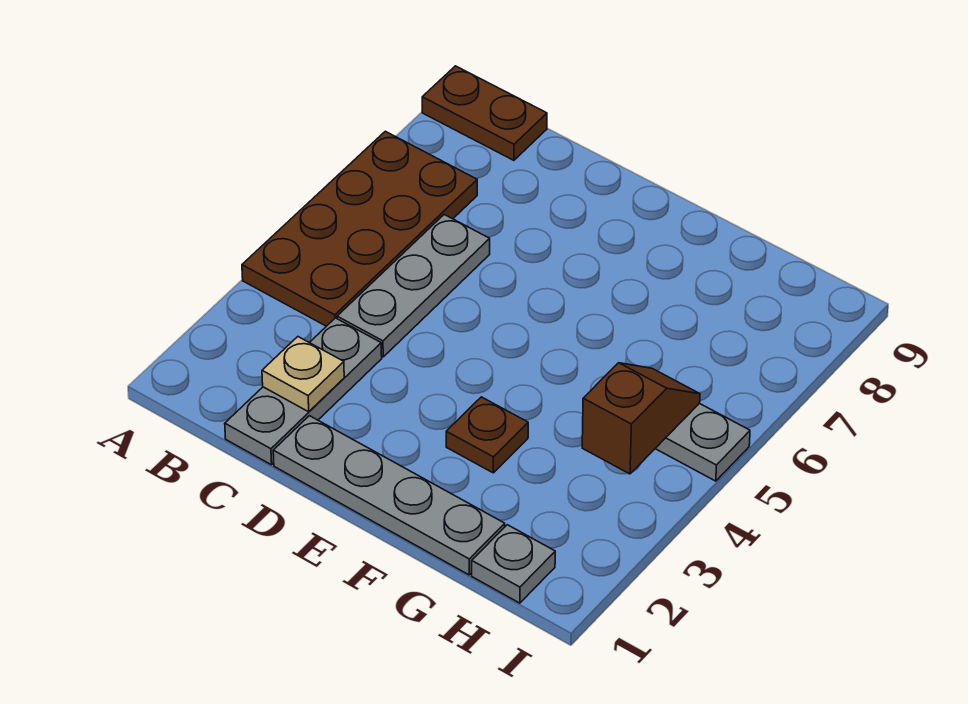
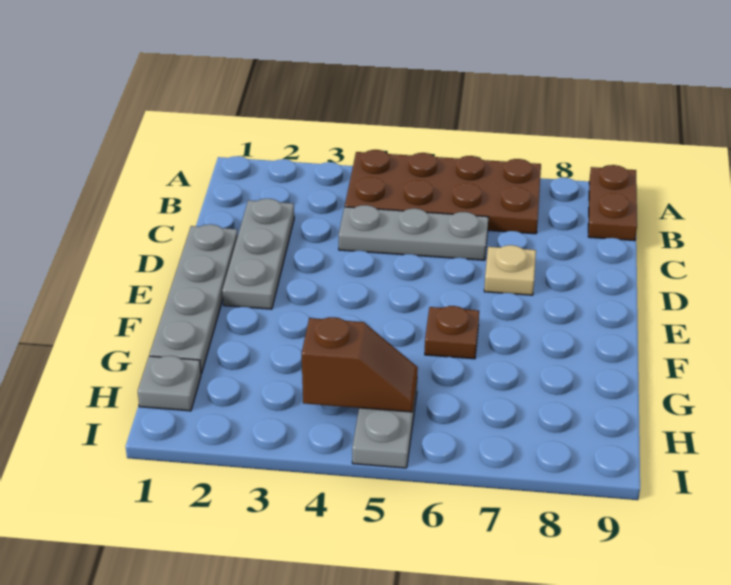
grey 1x3 plate [225,318,382,465] -> grey 1x3 plate turned to [222,199,294,309]
tan 1x1 plate [262,337,344,412] -> tan 1x1 plate moved to [484,245,536,295]
brown 1x1 plate [446,397,528,473] -> brown 1x1 plate moved to [425,306,479,359]

